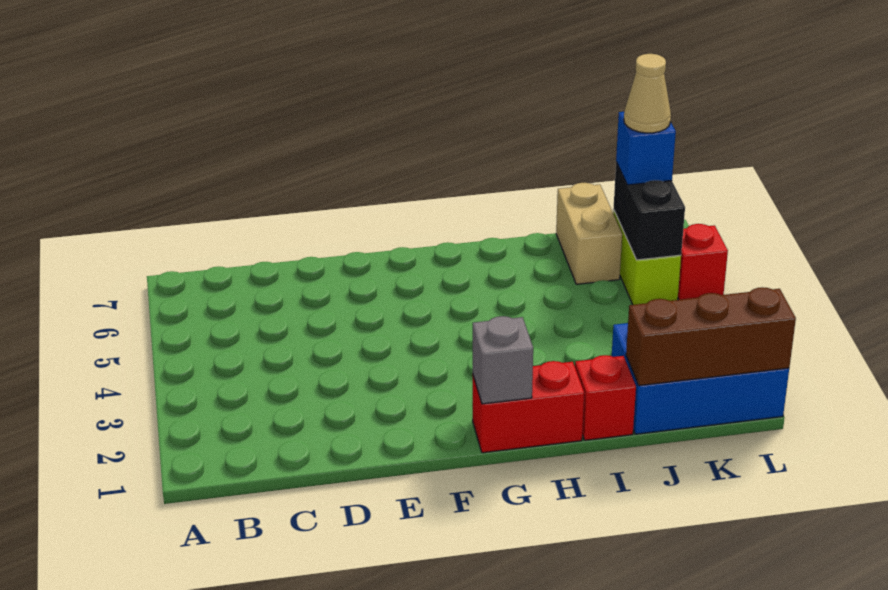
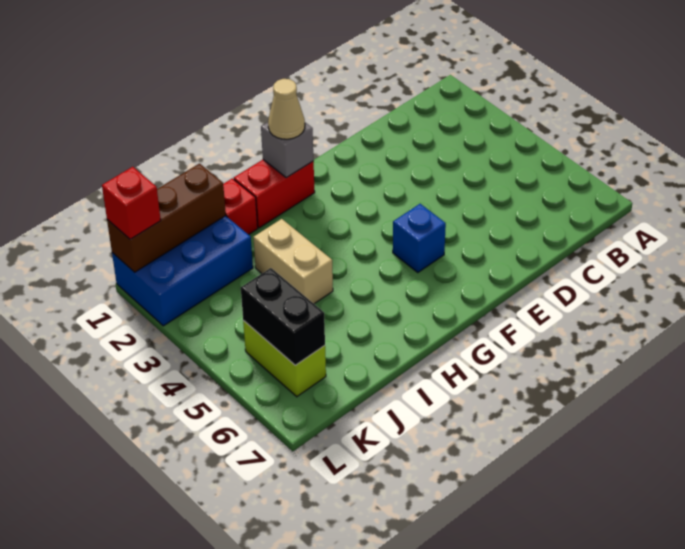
tan 1x2 brick [556,183,622,284] -> tan 1x2 brick moved to [253,219,333,304]
blue 1x1 brick [616,112,676,185] -> blue 1x1 brick moved to [393,204,446,272]
tan 1x1 cone [624,54,671,133] -> tan 1x1 cone moved to [268,79,305,139]
red 1x1 brick [678,224,728,300] -> red 1x1 brick moved to [102,167,161,239]

